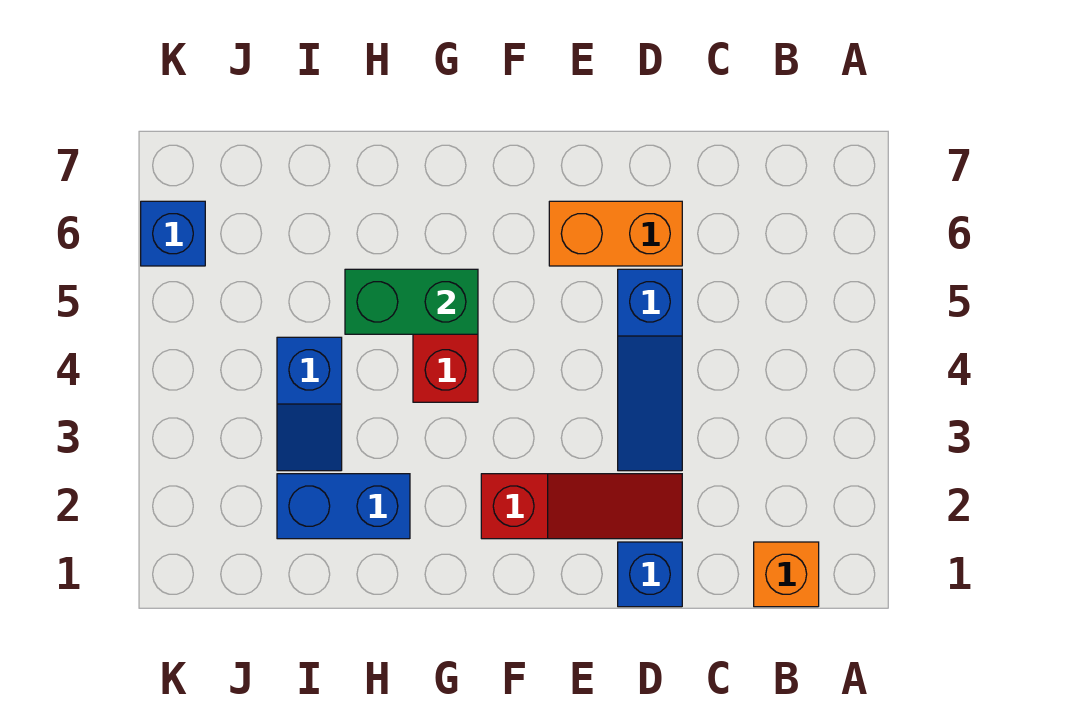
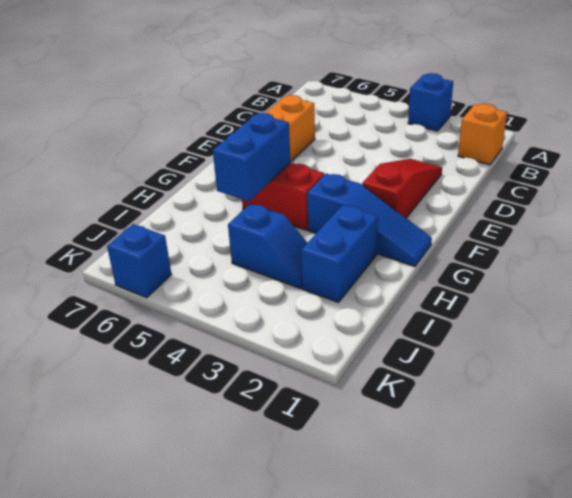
blue 1x1 brick [618,542,682,607] -> blue 1x1 brick moved to [408,73,453,131]
blue 1x3 slope [618,269,682,471] -> blue 1x3 slope moved to [307,174,432,266]
green 1x2 brick [345,269,478,334] -> blue 1x2 brick [213,113,291,201]

